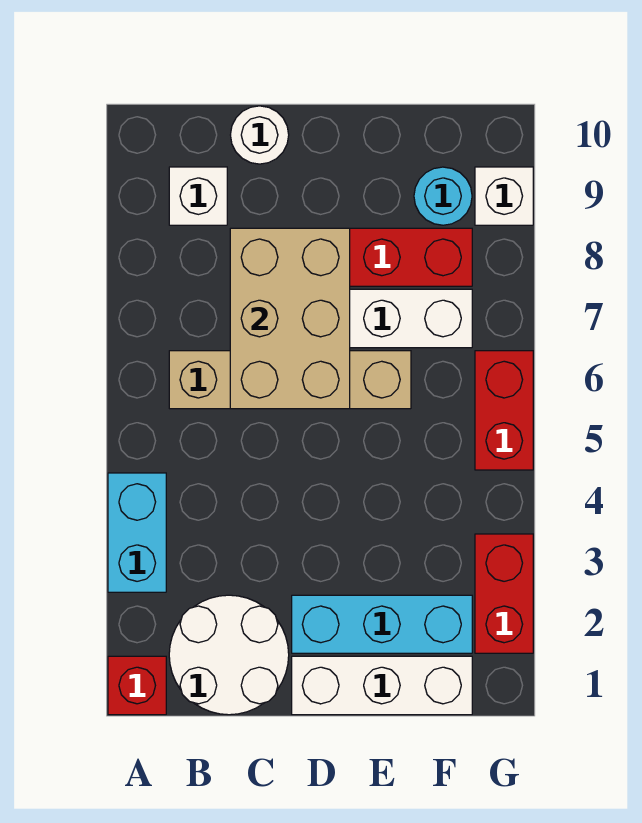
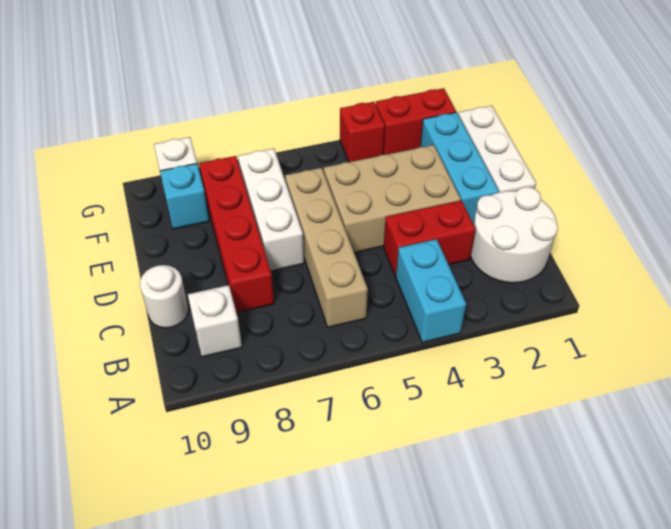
red 1x1 brick [108,656,166,715] -> red 1x1 brick moved to [340,102,385,162]
cyan 1x2 brick [108,473,166,592] -> cyan 1x2 brick turned to [396,239,466,343]
tan 2x3 brick [230,228,350,409] -> tan 2x3 brick moved to [324,145,461,253]
cyan 1x1 round brick [414,167,472,225] -> cyan 1x1 brick [160,164,209,229]
red 1x2 brick [475,351,533,470] -> red 1x2 brick moved to [384,200,476,277]

